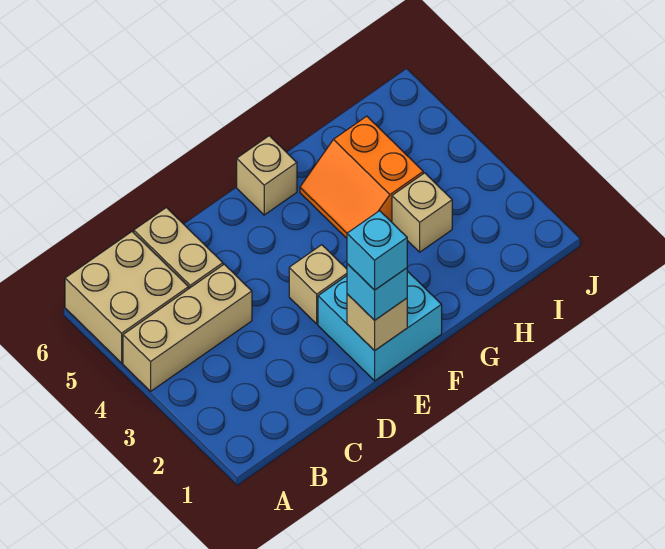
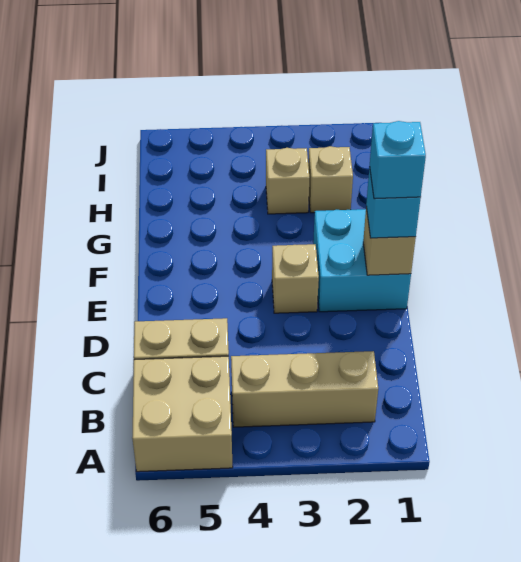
tan 1x3 brick [123,264,252,391] -> tan 1x3 brick turned to [231,351,378,427]
tan 1x1 brick [237,136,297,215] -> tan 1x1 brick moved to [308,146,353,213]
orange 2x2 slope [300,116,423,238] -> none

